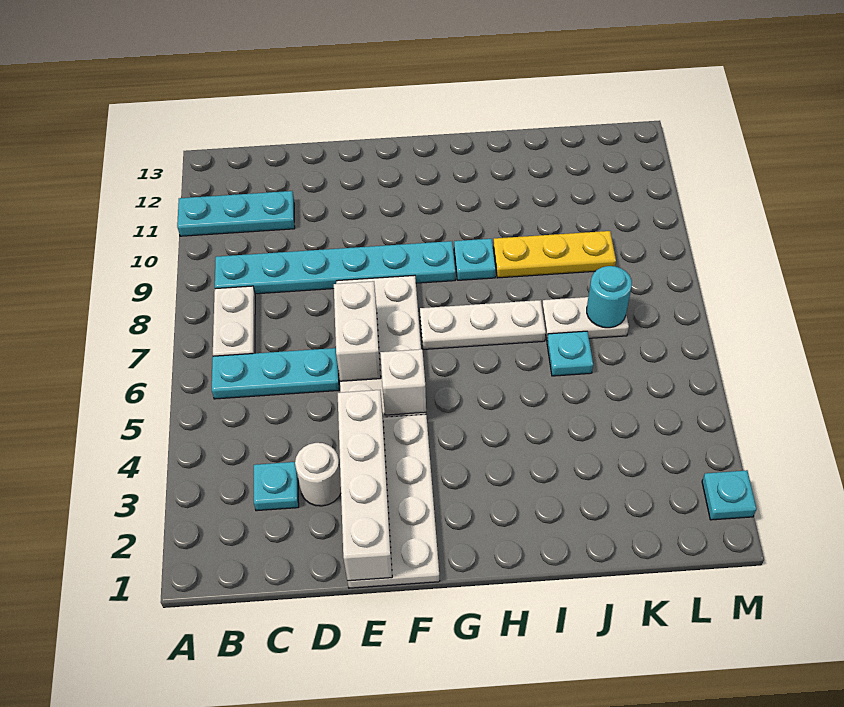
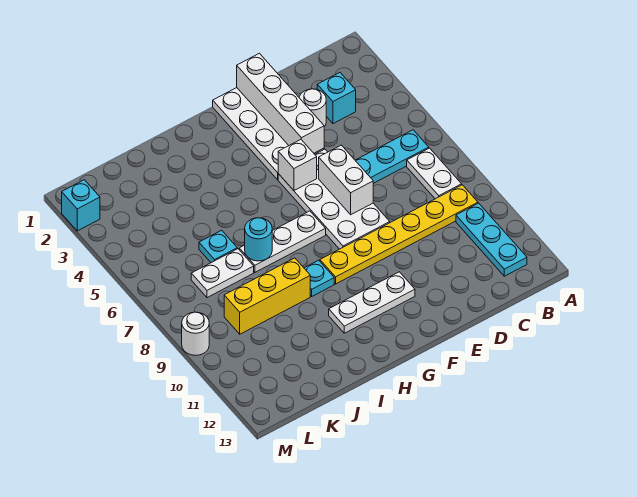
cyan 1x3 plate [177,191,295,236] -> cyan 1x3 plate turned to [456,203,527,276]
cyan 1x6 plate [215,241,455,294] -> yellow 1x6 plate [320,185,478,284]
cyan 1x1 plate [254,462,299,511] -> cyan 1x1 brick [317,73,356,124]
none -> white 1x3 plate [329,272,415,333]
yellow 1x3 plate [493,231,616,278] -> yellow 1x3 brick [224,258,310,334]
cyan 1x1 round brick [587,266,632,328] -> cyan 1x1 round brick moved to [245,218,272,261]
cyan 1x1 plate [702,470,757,520] -> cyan 1x1 brick [62,180,100,231]
none -> white 1x1 round brick [182,312,209,355]

